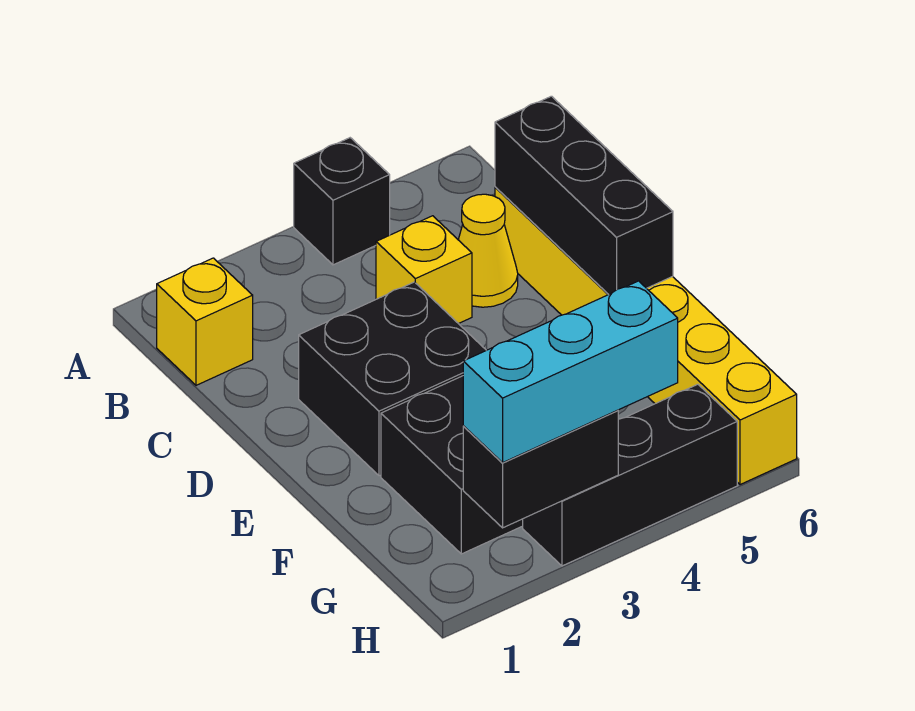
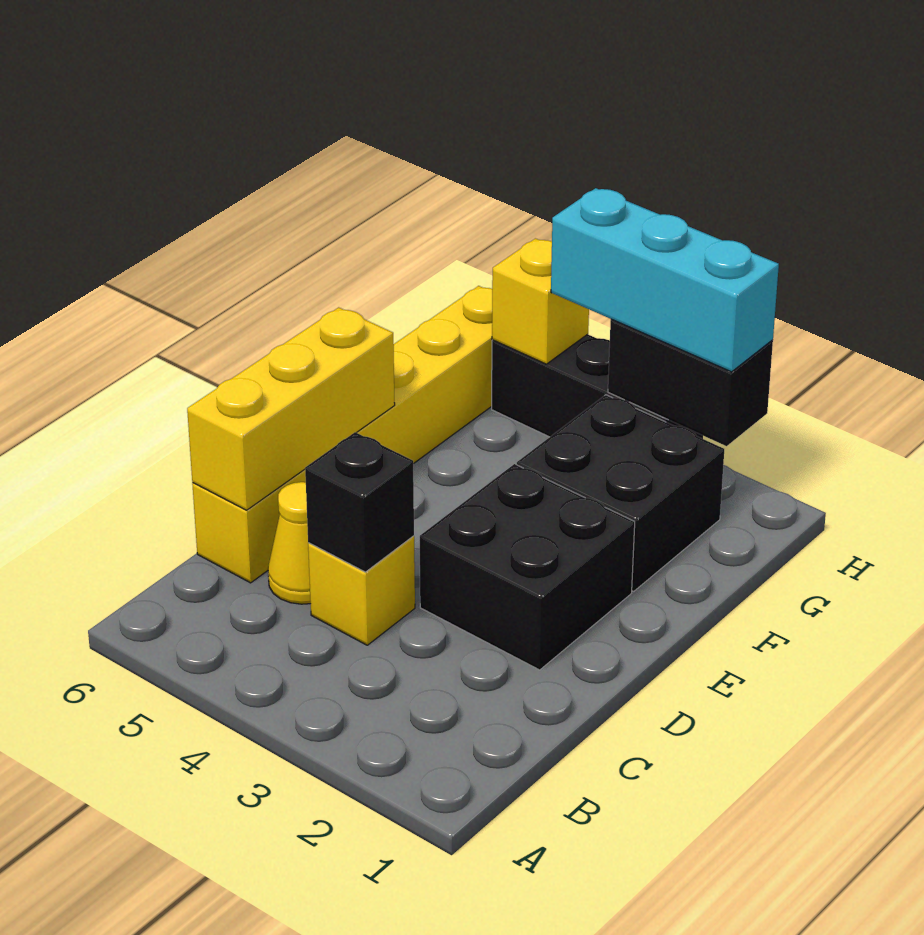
black 1x1 brick [294,138,390,265] -> black 1x1 brick moved to [305,432,414,572]
yellow 1x1 brick [157,258,253,385] -> yellow 1x1 brick moved to [492,238,589,364]
black 1x3 brick [495,96,673,294] -> yellow 1x3 brick [187,307,395,510]

